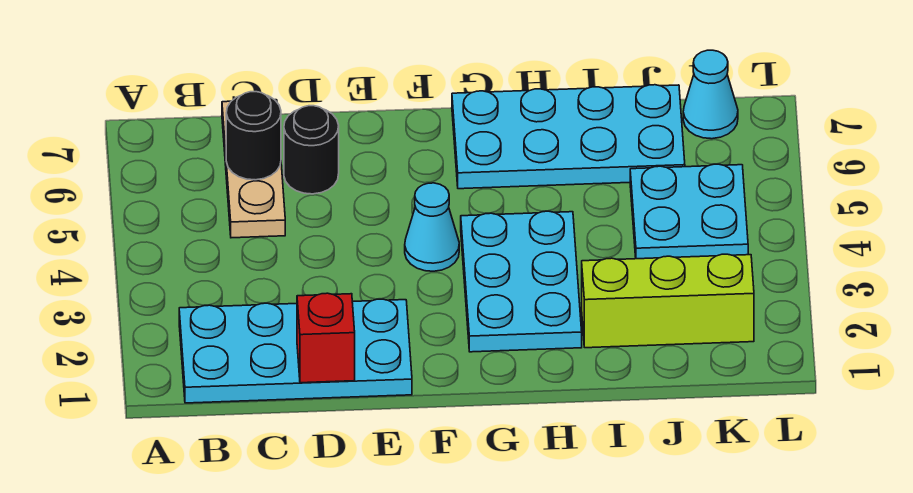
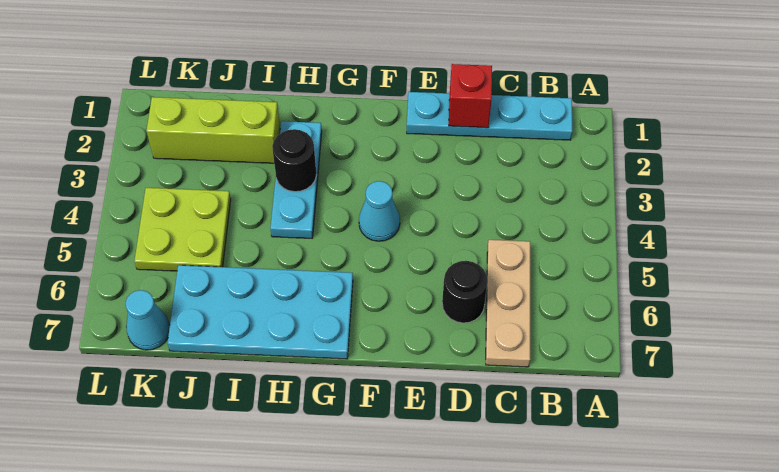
cyan 2x4 plate [179,299,412,403] -> cyan 1x4 plate [407,92,572,140]
black 1x1 round brick [226,92,281,180] -> black 1x1 round brick moved to [272,129,317,192]
cyan 2x3 plate [461,211,582,352] -> cyan 1x3 plate [270,121,322,238]
cyan 2x2 plate [630,164,748,259] -> lime 2x2 plate [135,188,231,271]

